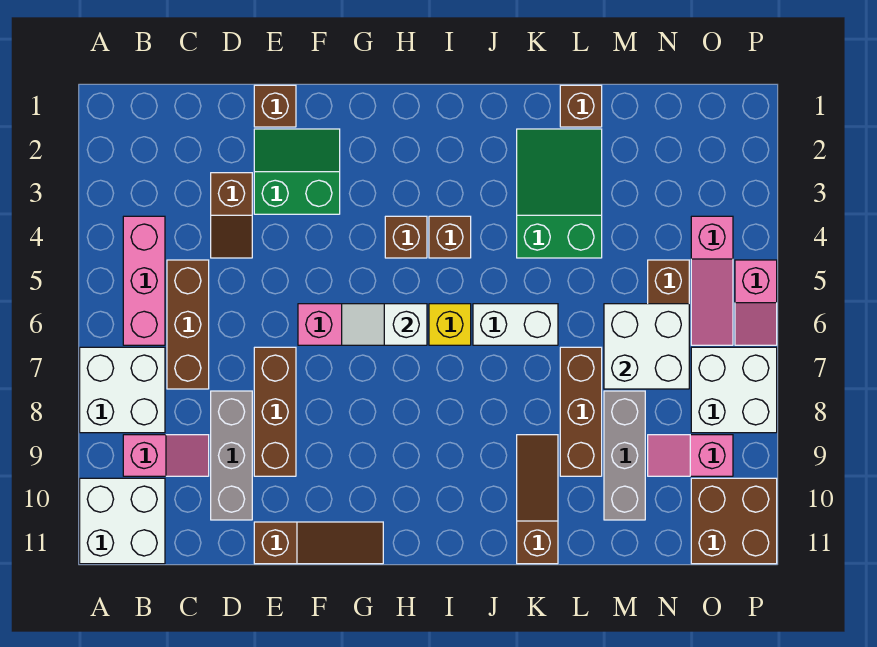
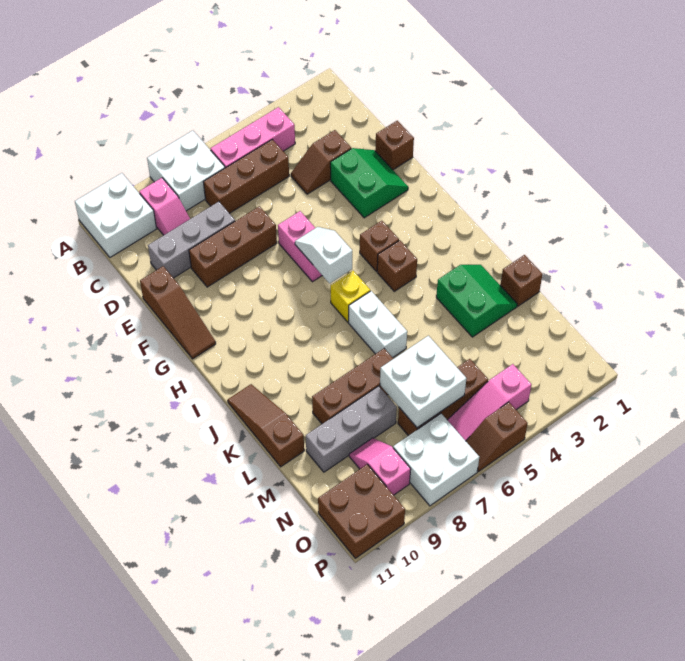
green 2x3 slope [517,129,602,258] -> green 2x2 slope [436,265,517,337]
brown 1x3 slope [517,435,558,564] -> brown 1x3 slope turned to [228,384,304,467]
pink 1x2 slope [735,260,777,345] -> brown 1x2 slope [466,402,528,472]

